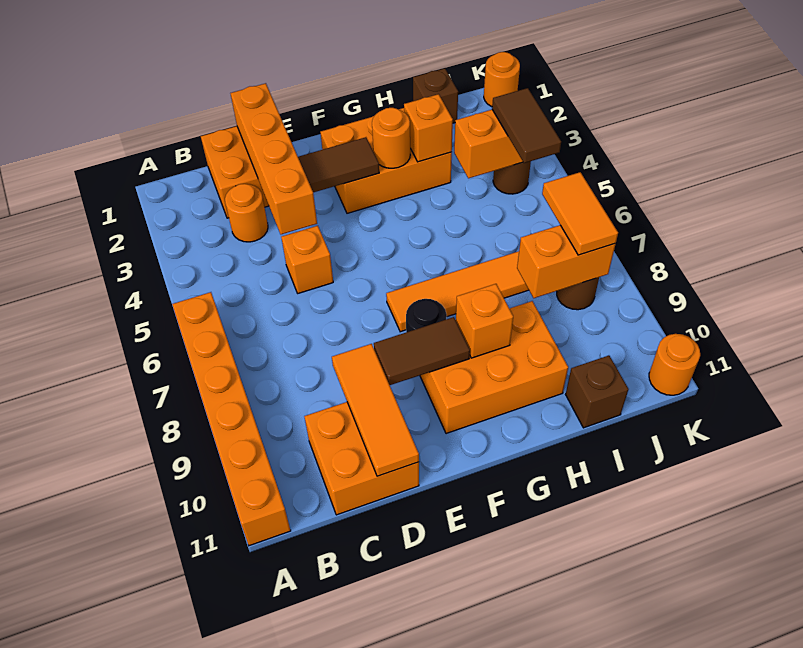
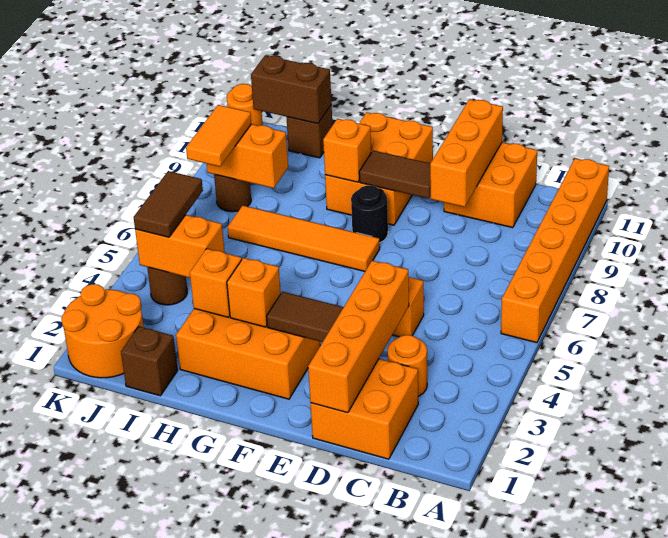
orange 1x3 tile [332,344,419,476] -> orange 1x3 brick [430,99,503,207]
orange 2x3 brick [420,301,568,434] -> orange 2x3 brick turned to [325,112,433,225]
orange 1x1 round brick [372,108,410,168] -> orange 1x1 brick [227,258,281,327]
none -> brown 1x2 brick [251,55,332,124]
orange 1x1 round brick [484,52,520,107] -> orange 2x2 round brick [61,284,143,378]

